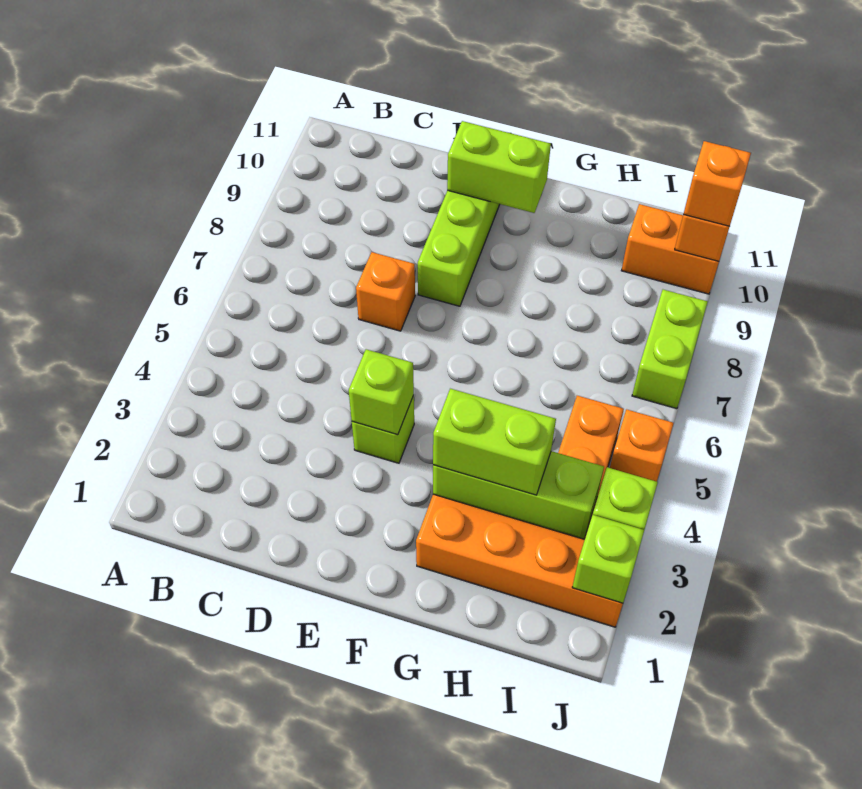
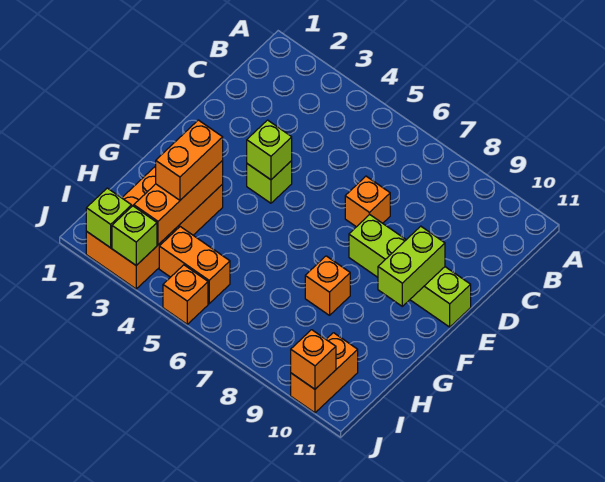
lime 1x3 brick [433,451,604,539] -> orange 1x3 brick [134,161,223,245]
lime 1x2 brick [433,389,556,495] -> orange 1x2 brick [156,120,223,200]
lime 1x2 brick [632,290,708,409] -> none
orange 1x1 brick [684,141,751,226] -> orange 1x1 brick moved to [305,256,350,315]

